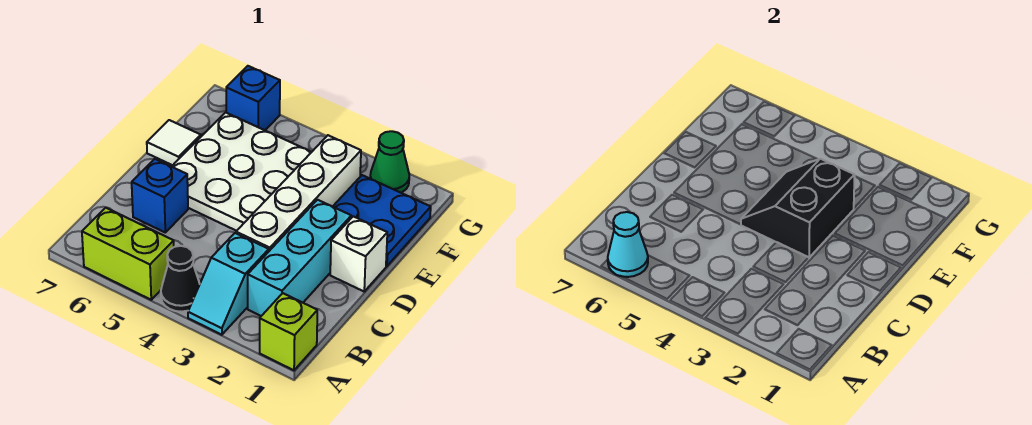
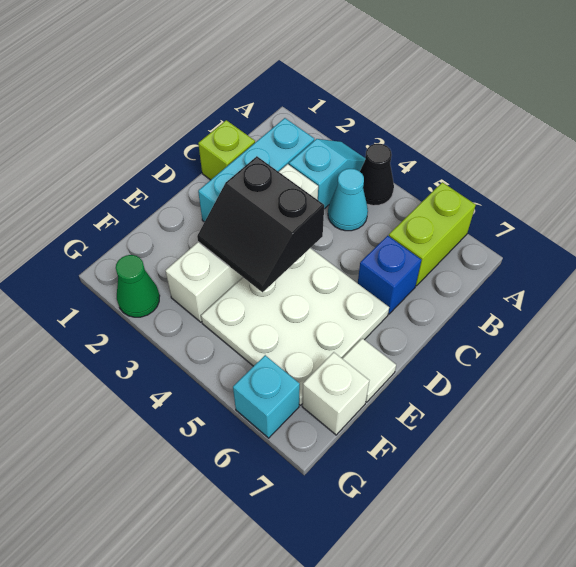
lime 1x1 brick [260,293,317,370] -> lime 1x1 brick moved to [198,120,255,180]
lime 1x2 brick [82,208,174,300] -> lime 1x2 brick turned to [389,182,476,286]
cyan 1x1 cone [608,212,648,277] -> cyan 1x1 cone moved to [328,169,368,231]
white 1x1 brick [330,216,387,291] -> white 1x1 brick moved to [302,352,369,435]
black 2x2 slope [741,159,855,258] -> black 2x2 slope turned to [197,156,324,292]
blue 2x2 plate [333,175,431,266] -> none
blue 1x1 brick [226,66,280,130] -> cyan 1x1 brick [233,355,300,438]

